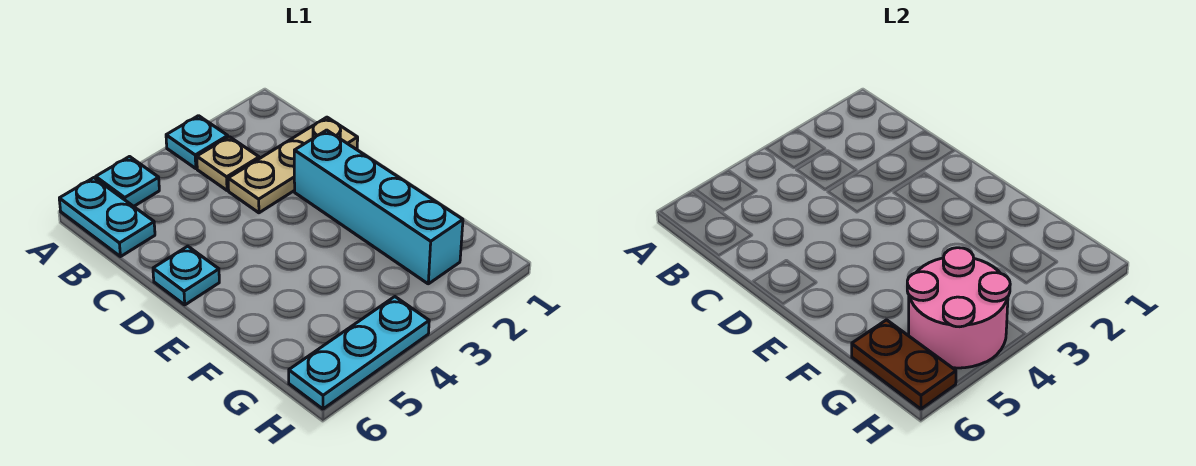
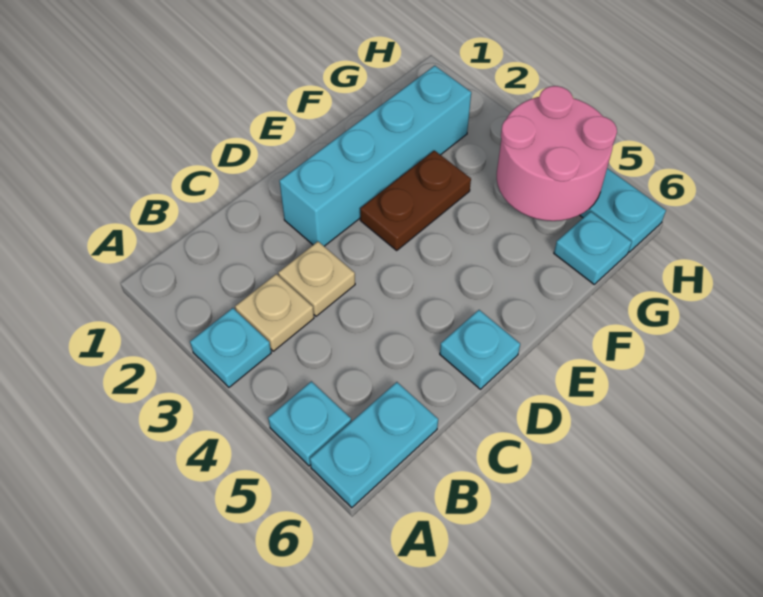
tan 1x3 plate [228,117,358,213] -> tan 1x1 plate [278,242,355,316]
none -> cyan 1x1 plate [554,211,632,284]
brown 1x2 plate [852,320,956,409] -> brown 1x2 plate moved to [360,150,471,250]

